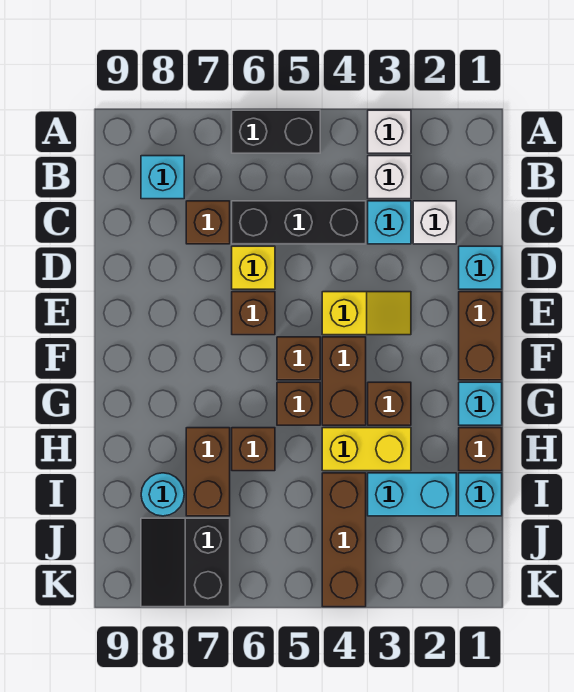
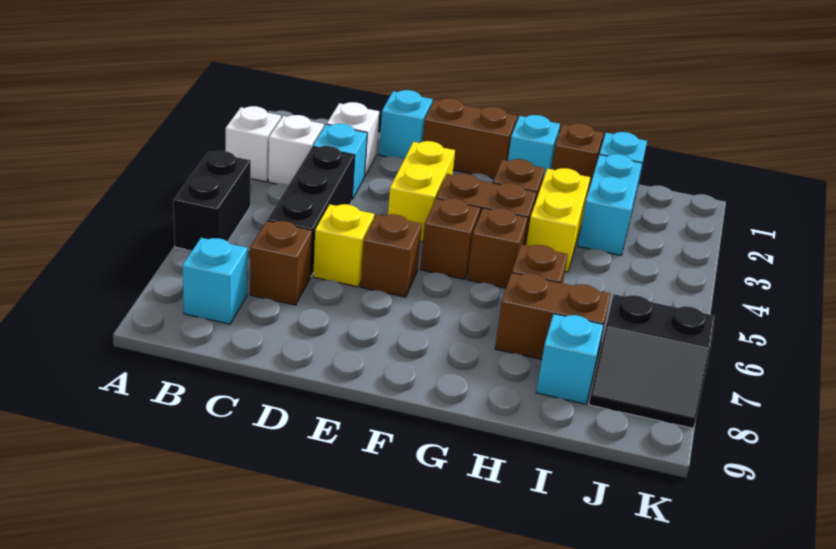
yellow 1x2 slope [322,292,411,335] -> yellow 1x2 brick [388,141,455,242]
brown 1x3 brick [322,473,366,607] -> none
cyan 1x1 round brick [141,473,184,516] -> cyan 1x1 brick [536,314,603,404]

